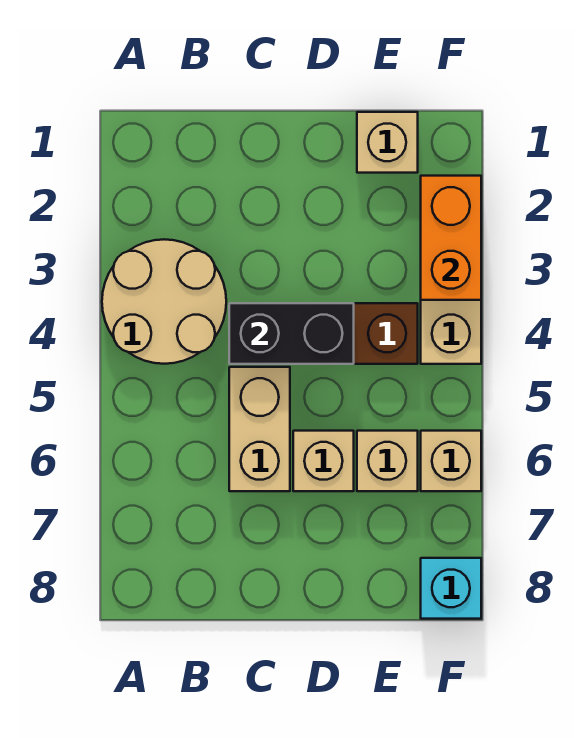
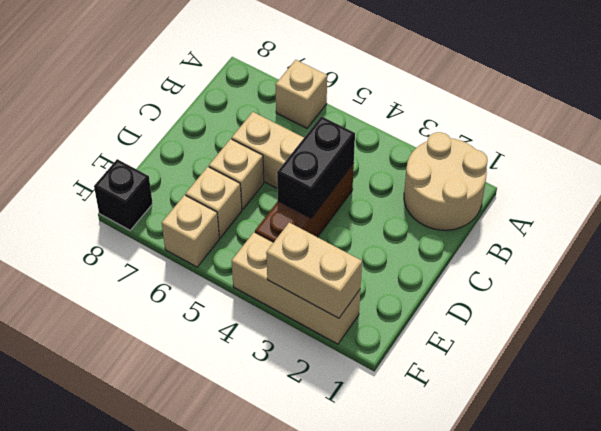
tan 2x2 round brick [102,239,226,364] -> tan 2x2 round brick moved to [404,132,488,230]
tan 1x1 brick [357,112,418,173] -> tan 1x1 brick moved to [275,60,327,128]
orange 1x2 brick [421,176,481,300] -> tan 1x2 brick [266,223,362,318]
cyan 1x1 brick [421,558,481,619] -> black 1x1 brick [94,159,153,230]

